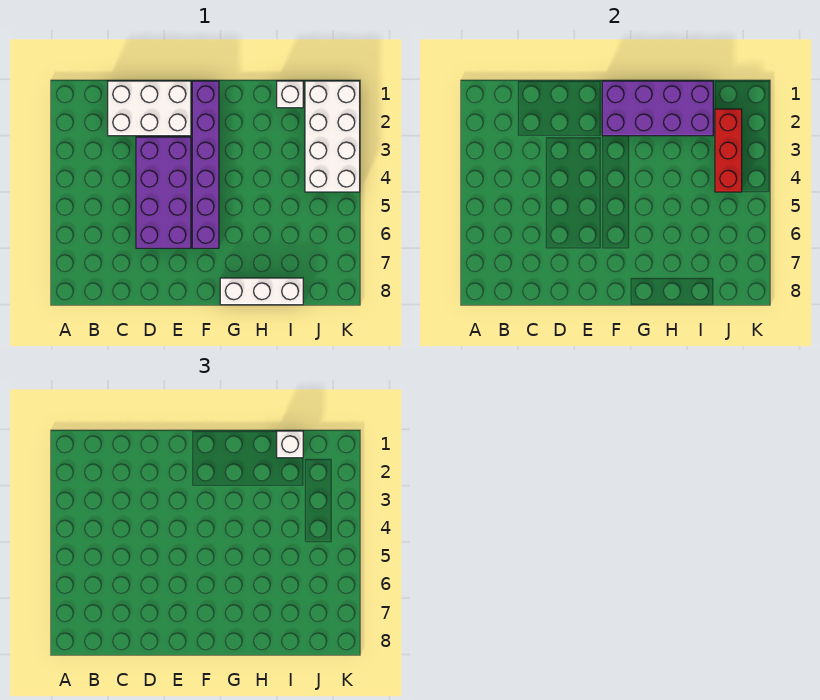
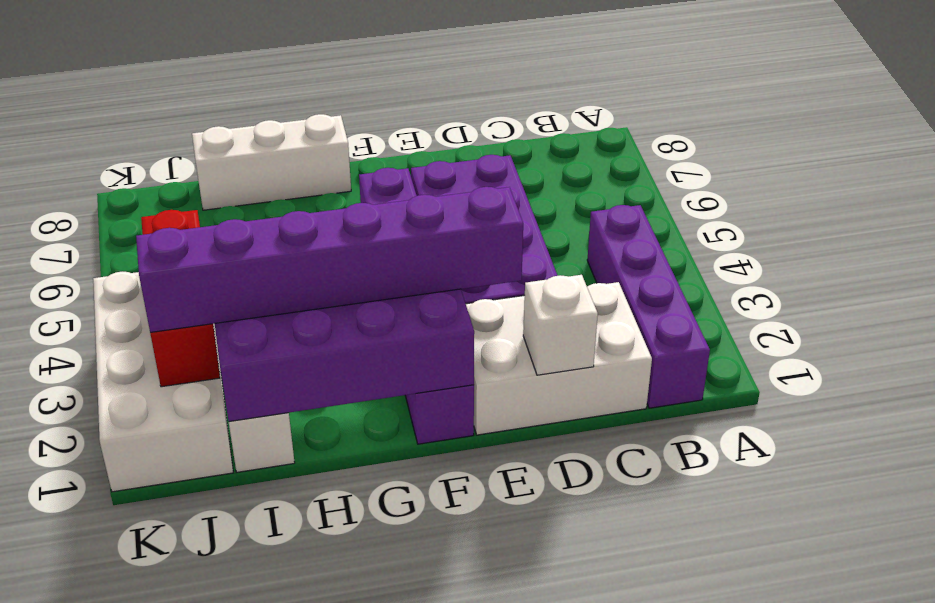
none -> purple 1x4 brick [587,205,710,408]
none -> purple 1x6 brick [136,187,523,332]
white 1x1 brick [277,431,303,458] -> white 1x1 brick moved to [523,275,598,375]

